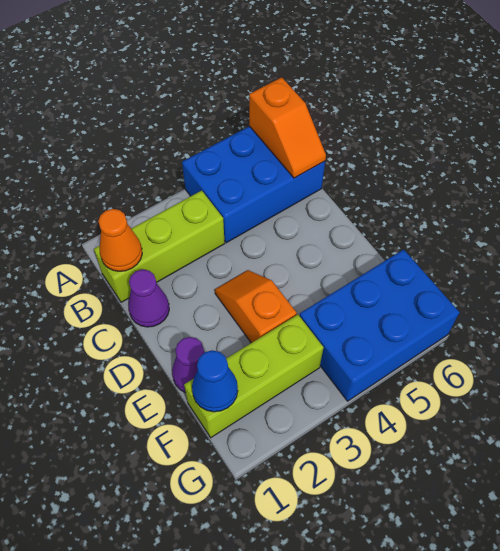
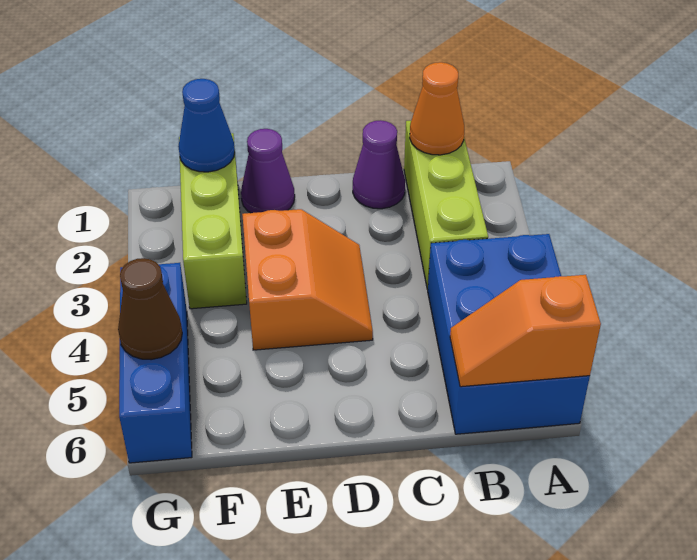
orange 1x2 slope [215,270,297,343] -> orange 2x2 slope [242,209,373,350]
blue 2x3 brick [300,249,460,401] -> blue 1x3 brick [119,263,192,463]
none -> brown 1x1 cone [118,258,182,360]

